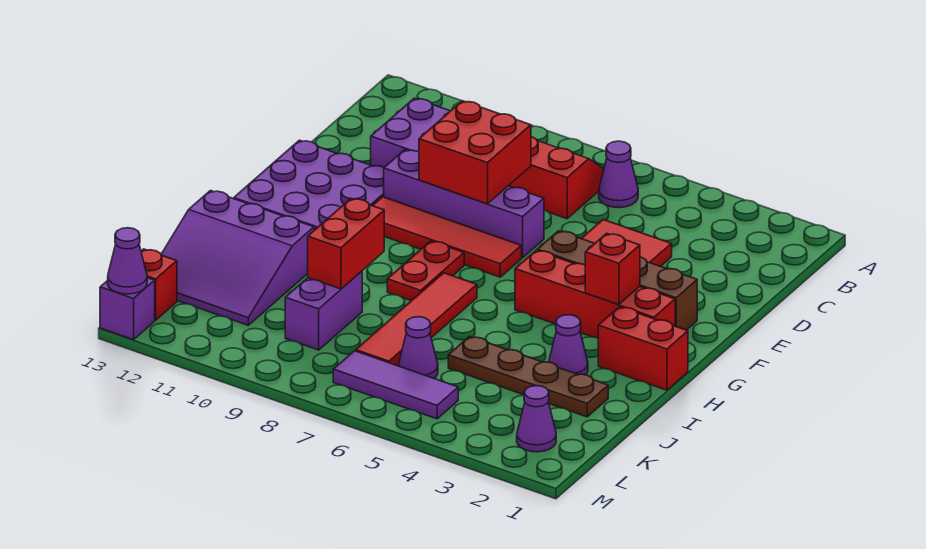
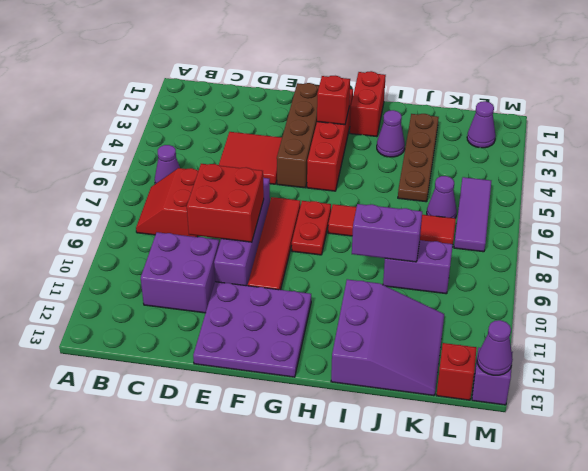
red 1x2 plate [387,241,464,301] -> red 1x2 plate turned to [292,201,331,255]
red 1x2 brick [308,198,384,289] -> purple 1x2 brick [352,204,422,262]

